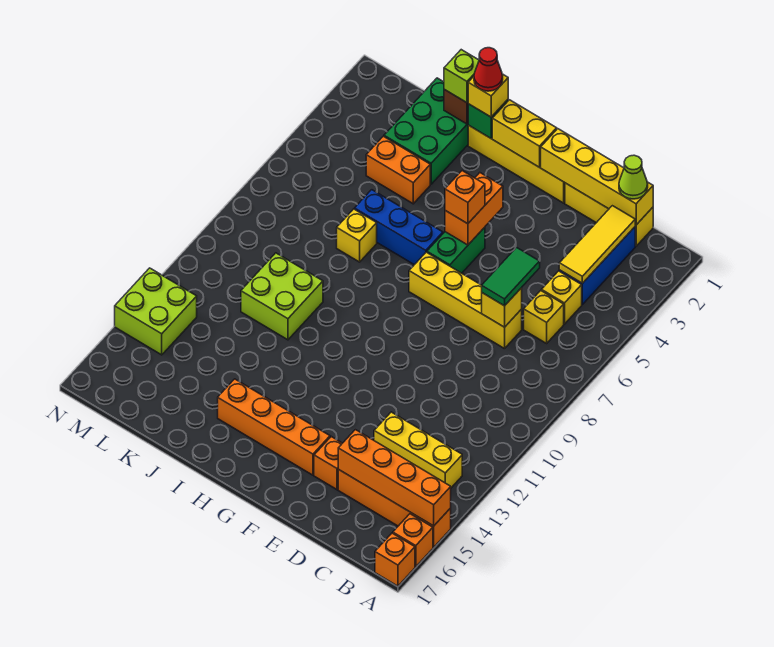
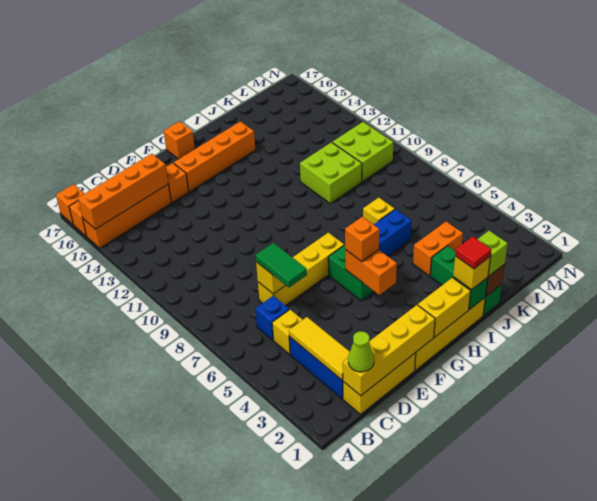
yellow 1x3 brick [374,412,462,488] -> none
yellow 1x1 brick [524,291,564,343] -> blue 1x1 brick [256,296,289,340]
none -> orange 1x1 brick [164,121,195,159]
red 1x1 cone [474,48,503,91] -> red 1x1 tile [455,236,491,269]
green 2x3 brick [384,78,468,184] -> green 1x3 brick [430,246,502,316]
lime 2x2 brick [115,268,197,355] -> lime 2x2 brick moved to [332,122,393,182]

